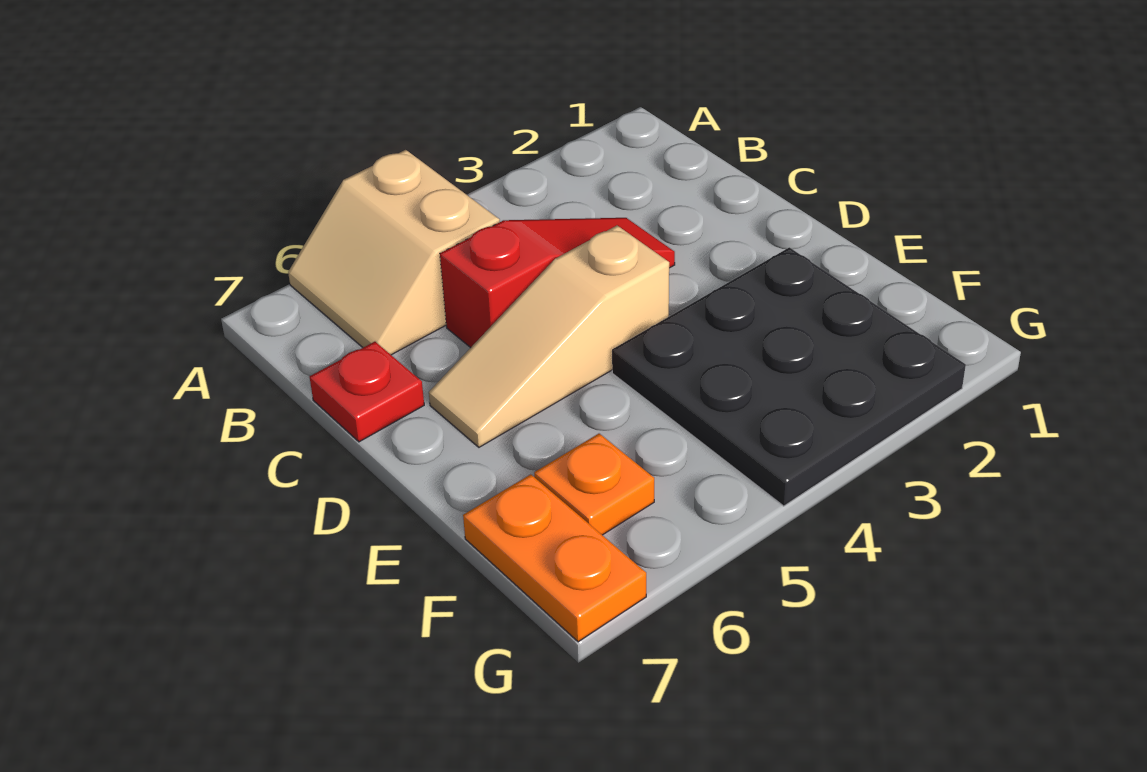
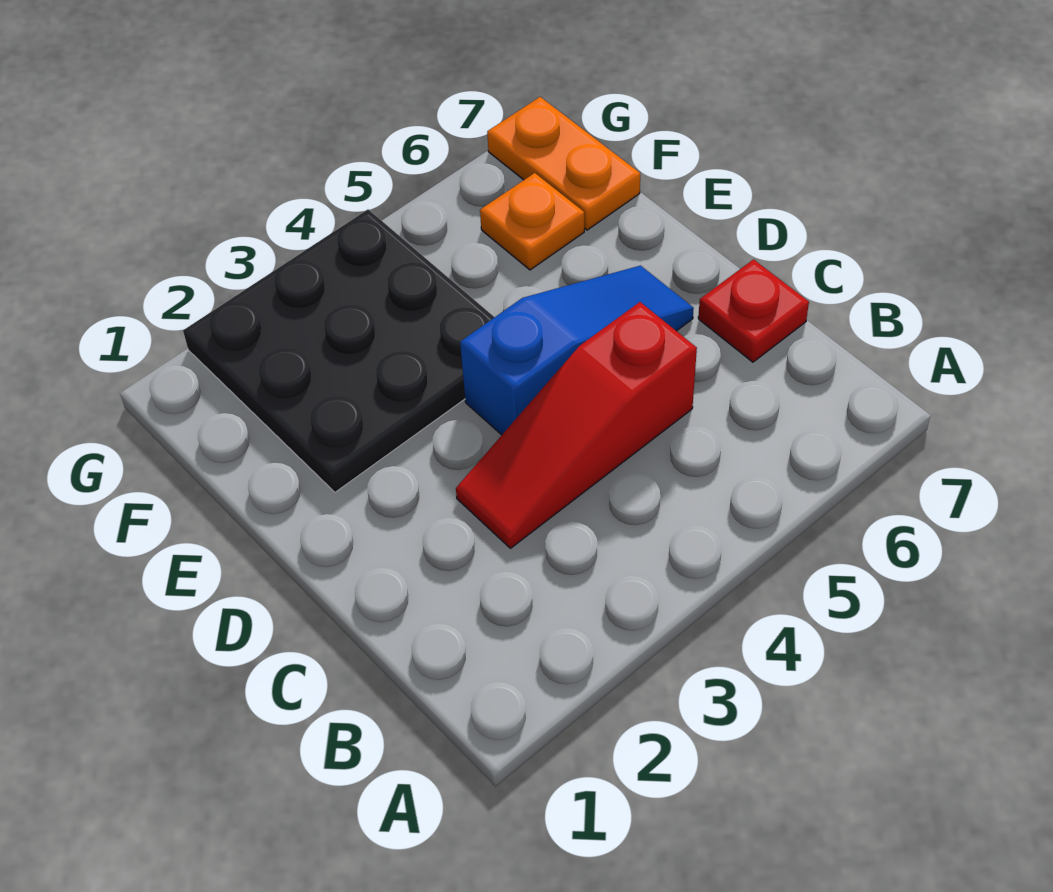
tan 2x2 slope [288,150,500,355] -> none
tan 1x3 slope [429,226,669,447] -> blue 1x3 slope [460,266,694,435]

